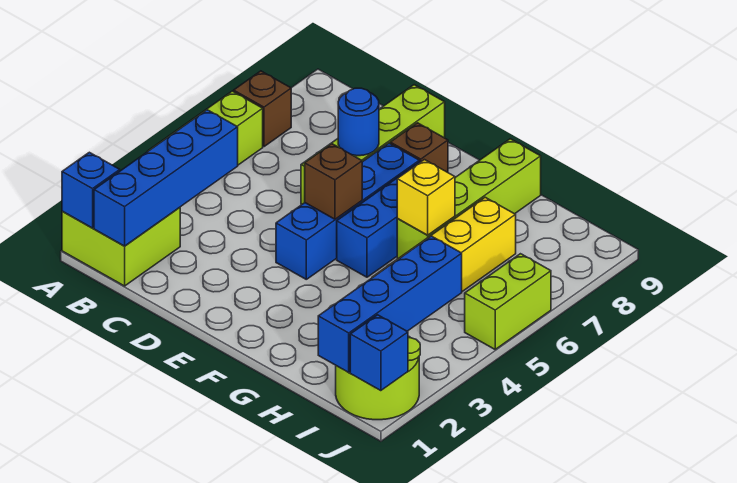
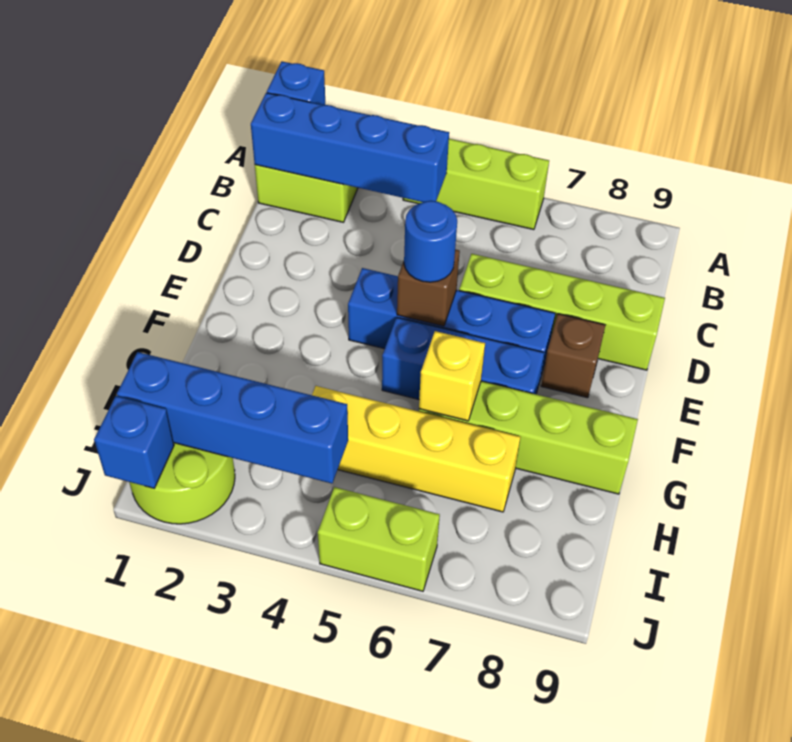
brown 1x1 brick [234,71,291,147] -> none
blue 1x1 round brick [338,88,379,156] -> blue 1x1 round brick moved to [404,201,457,282]

